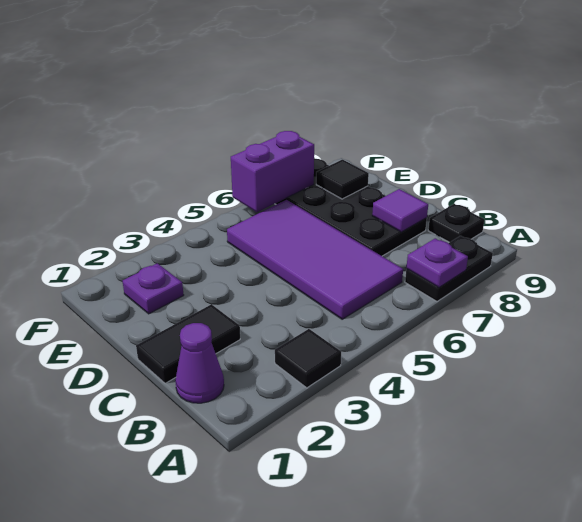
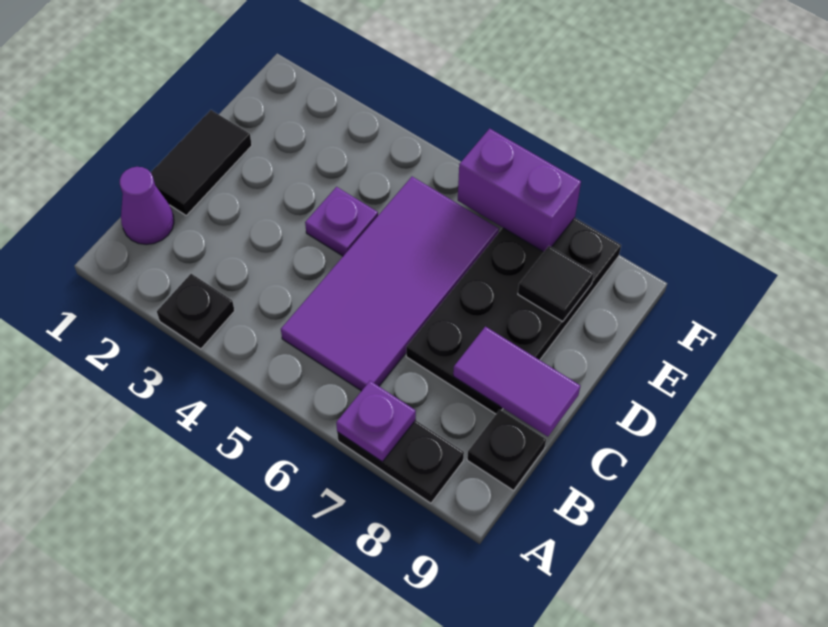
black 1x1 tile [275,329,341,388] -> black 1x1 plate [157,274,235,349]
black 1x2 tile [136,304,240,383] -> black 1x2 tile turned to [151,110,252,215]
purple 1x1 tile [372,189,428,232] -> purple 1x2 tile [453,327,580,437]
purple 1x1 plate [123,263,184,314] -> purple 1x1 plate moved to [305,187,378,256]

